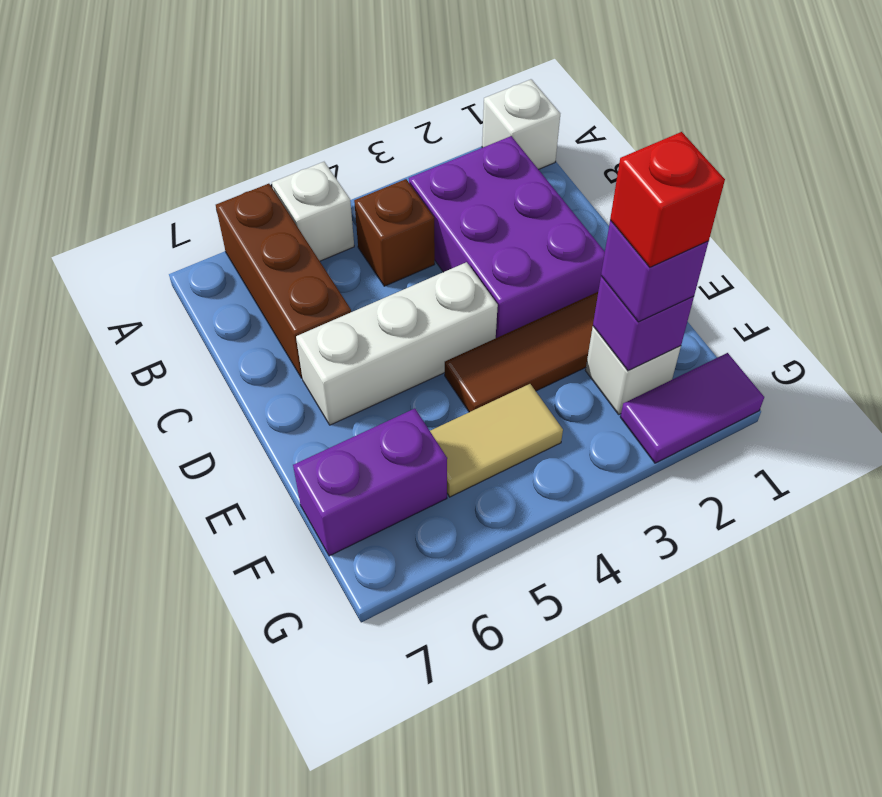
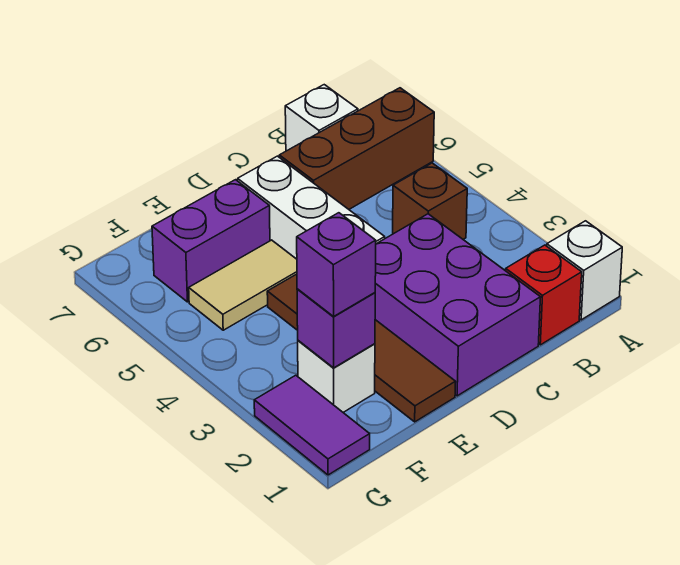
white 1x1 brick [272,162,354,261] -> white 1x1 brick moved to [285,85,358,151]
purple 2x3 brick [409,136,605,338] -> purple 2x3 brick turned to [375,214,541,396]
red 1x1 brick [610,132,725,267] -> red 1x1 brick moved to [506,245,582,345]
tan 1x2 tile [430,384,563,497] -> tan 1x2 tile turned to [189,240,297,330]
purple 1x2 brick [293,409,447,556] -> purple 1x2 brick turned to [152,180,270,302]

